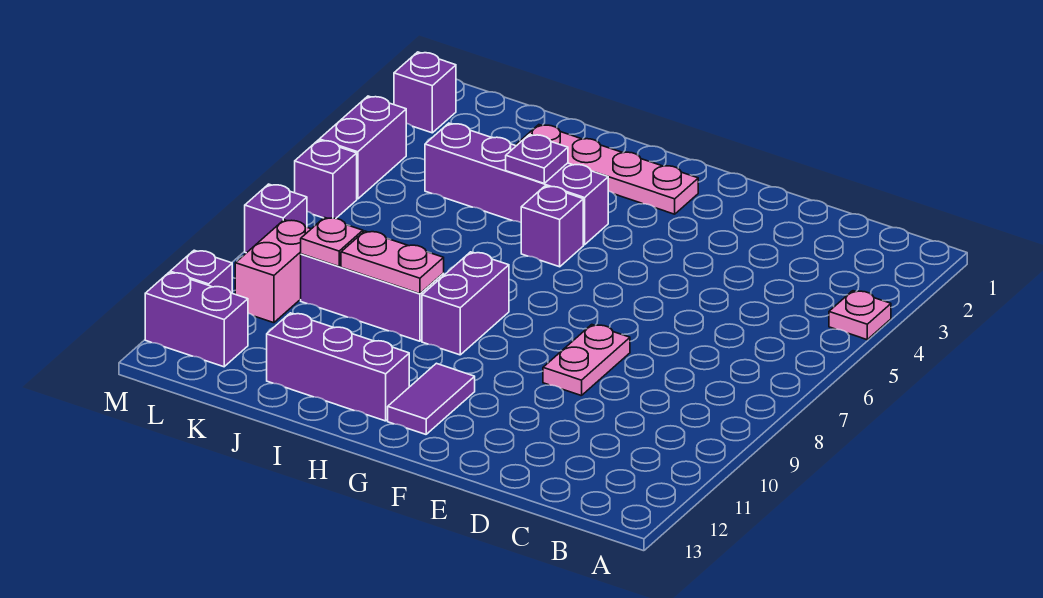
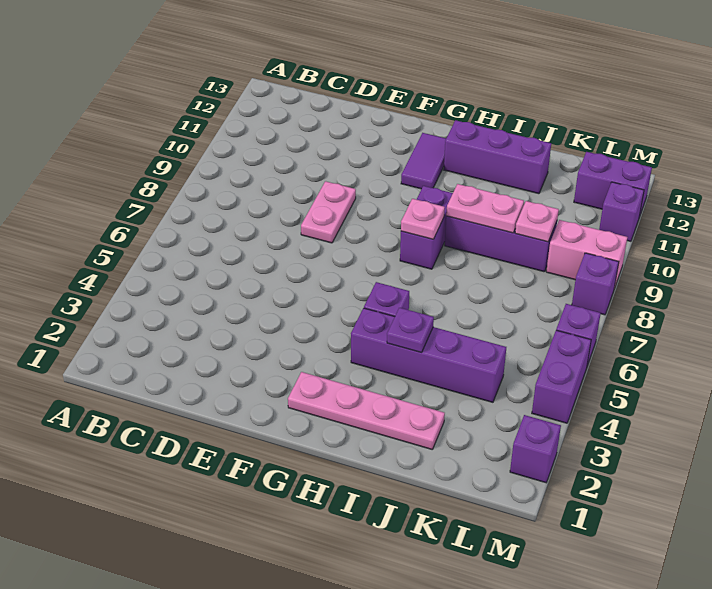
pink 1x1 plate [829,291,891,340] -> pink 1x1 plate moved to [401,199,445,239]
pink 1x2 brick [235,220,311,323] -> pink 1x2 brick turned to [546,220,627,288]

